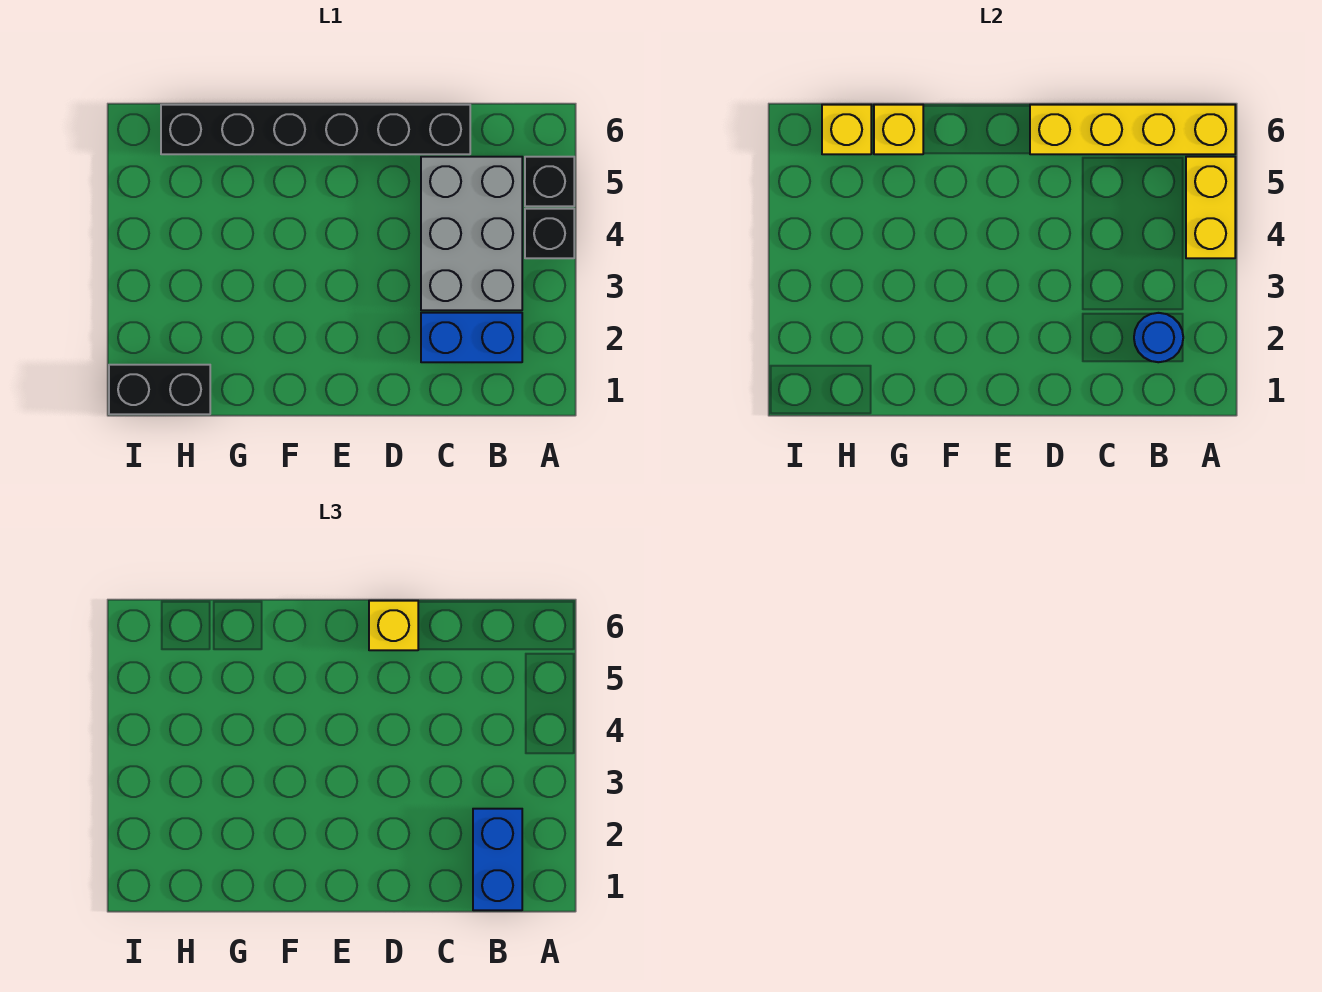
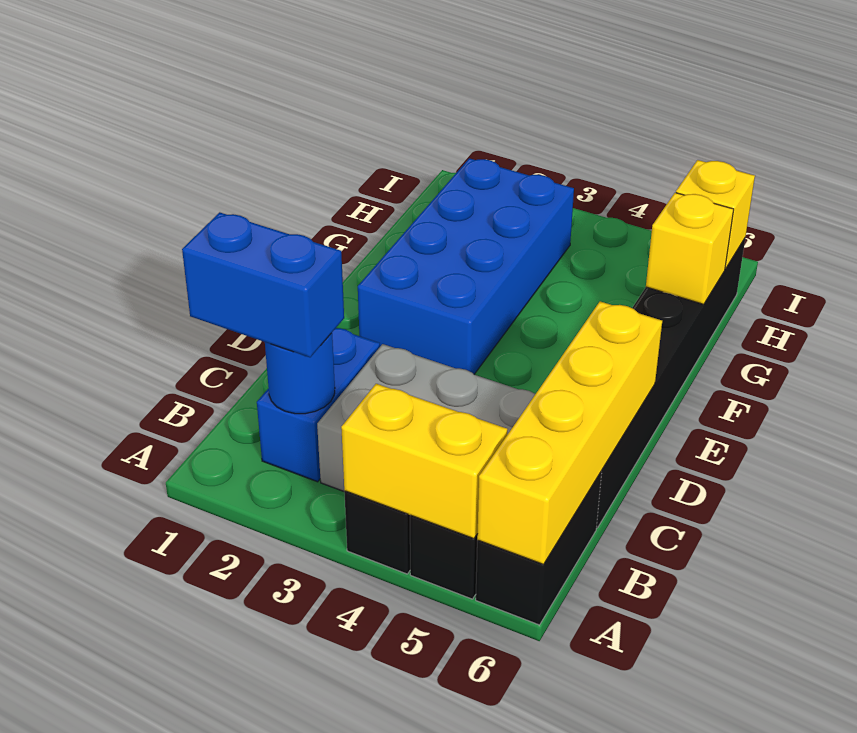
yellow 1x1 brick [369,601,418,650] -> none
none -> blue 2x4 brick [358,158,574,374]
black 1x2 brick [109,365,210,414] -> black 1x2 brick moved to [476,471,602,625]

